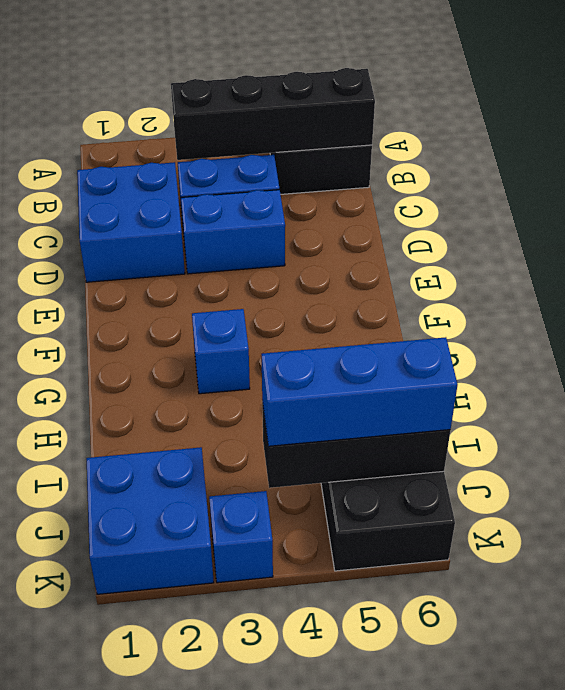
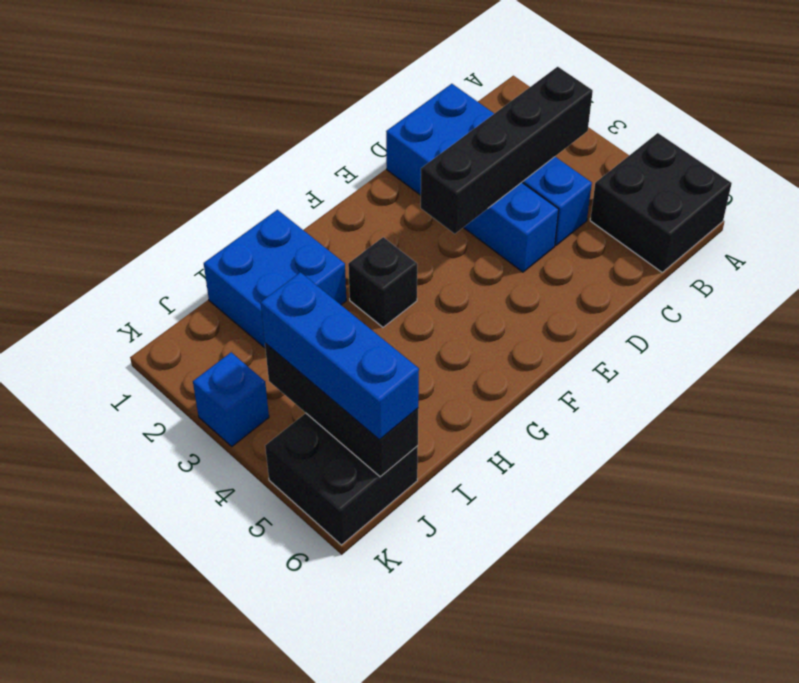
black 1x4 brick [171,68,375,160] -> black 1x4 brick turned to [421,67,593,234]
blue 1x1 brick [192,309,250,394] -> black 1x1 brick [348,237,417,327]
blue 2x2 brick [86,447,214,594] -> blue 2x2 brick moved to [204,210,346,348]

